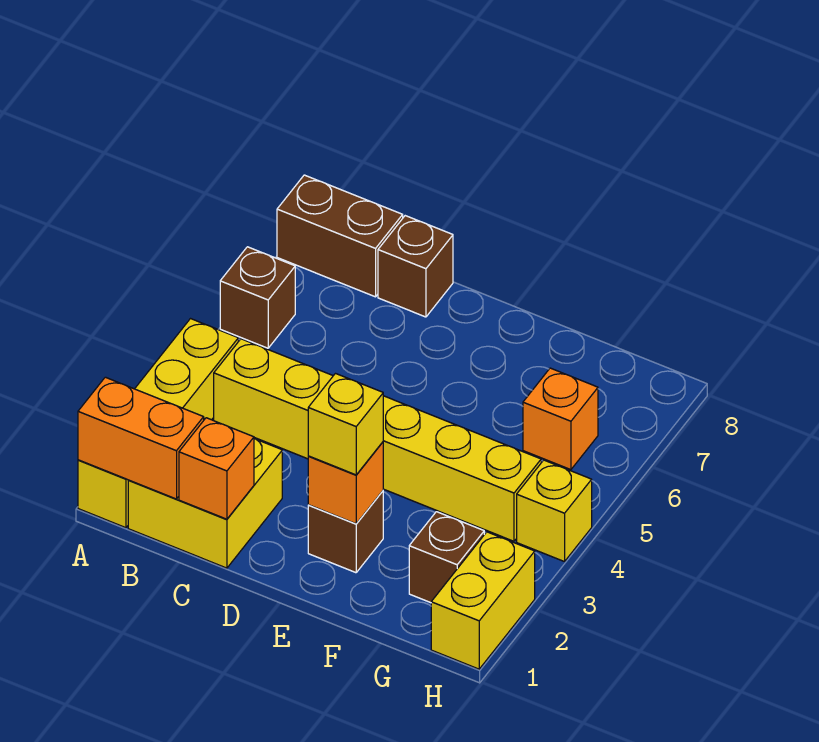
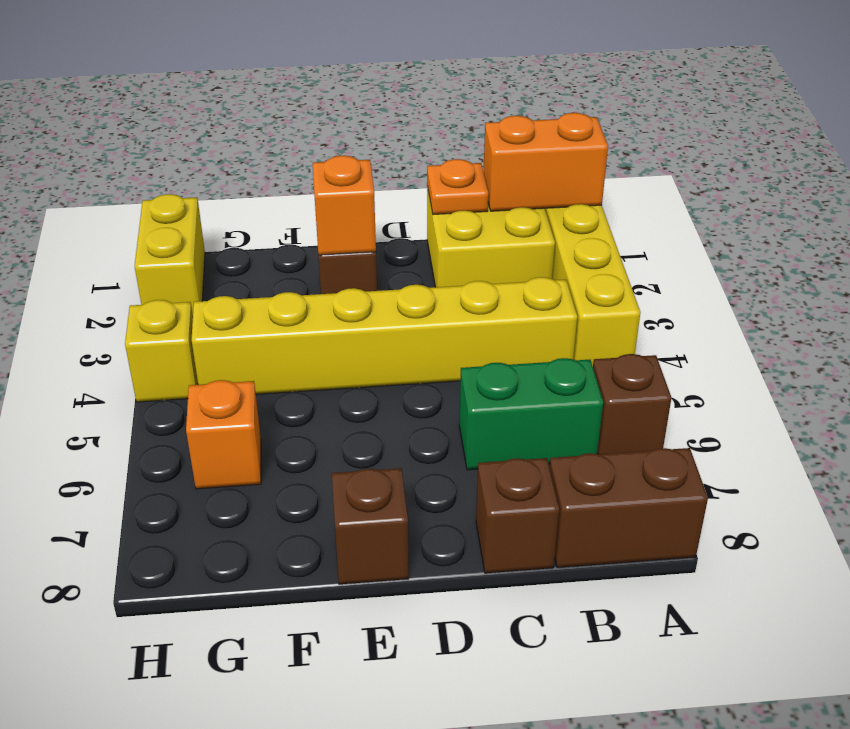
none -> green 1x2 brick [459,358,603,470]
orange 1x1 brick [179,418,254,519] -> orange 1x1 plate [427,159,488,214]
yellow 1x1 brick [308,374,383,475] -> none
brown 1x1 brick [409,512,484,603] -> brown 1x1 brick moved to [332,468,409,584]

